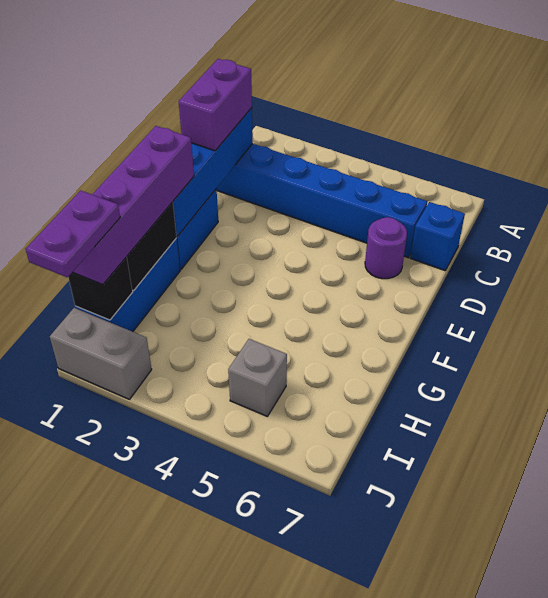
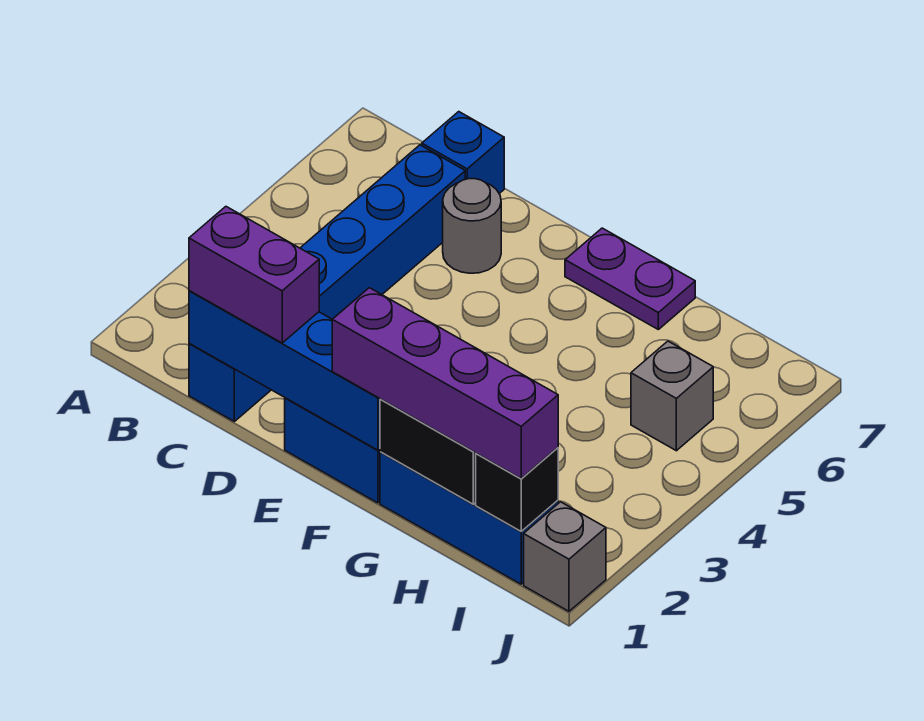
purple 1x1 round brick [365,217,407,279] -> grey 1x1 round brick [443,179,501,273]
purple 1x2 plate [26,190,120,277] -> purple 1x2 plate moved to [565,228,695,329]
grey 1x2 brick [50,308,152,399] -> grey 1x1 brick [524,502,606,611]

